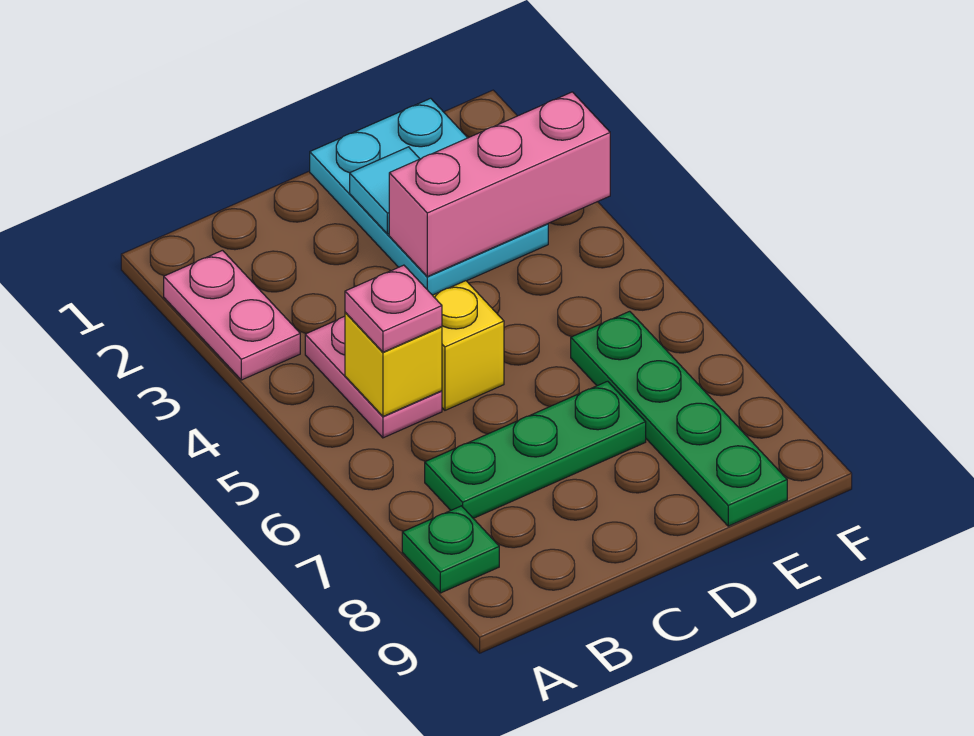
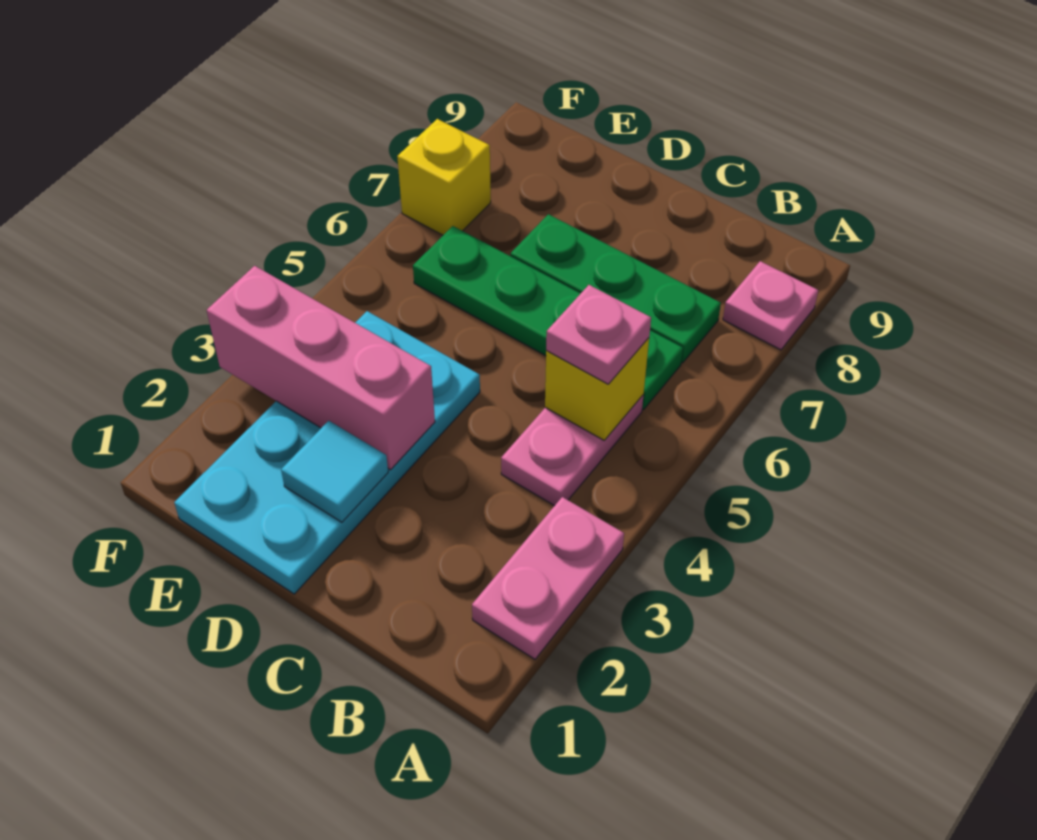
green 1x1 plate [402,506,499,593] -> pink 1x1 plate [723,261,818,350]
yellow 1x1 brick [433,281,504,410] -> yellow 1x1 brick moved to [397,119,491,235]
cyan 2x3 plate [310,98,548,295] -> cyan 2x4 plate [174,311,480,594]
green 1x4 plate [571,311,787,526] -> green 1x4 plate turned to [413,226,683,409]

